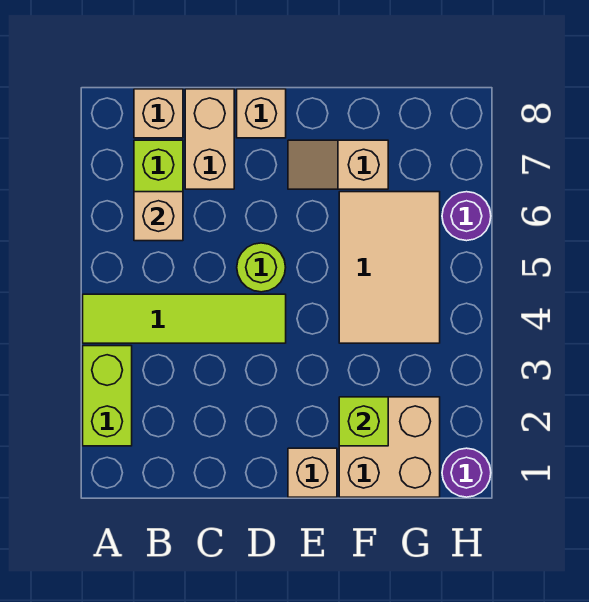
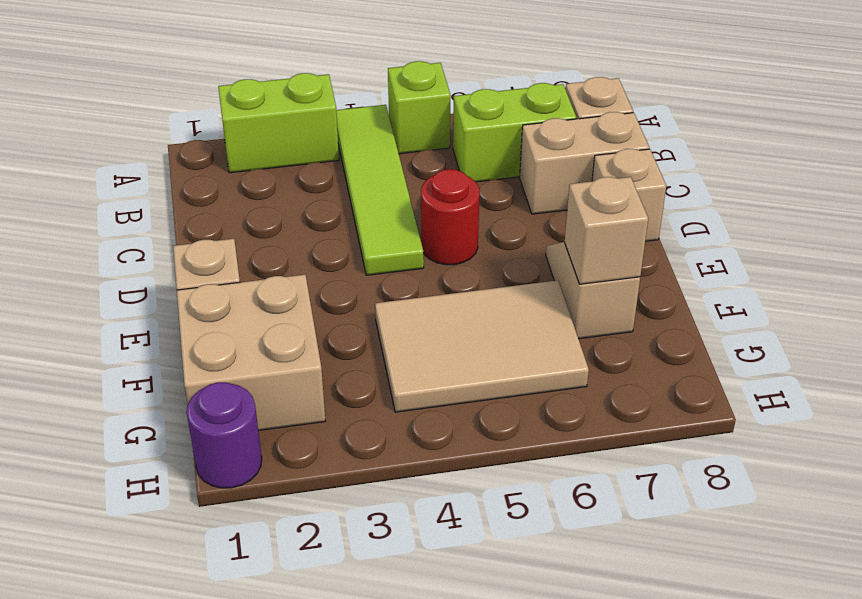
tan 1x1 brick [134,192,183,241] -> tan 1x1 brick moved to [565,177,648,284]
lime 1x1 round brick [237,243,286,292] -> red 1x1 round brick [421,169,480,265]
lime 1x1 brick [339,397,388,446] -> lime 1x1 brick moved to [388,61,450,154]
purple 1x1 round brick [442,192,491,241] -> none

